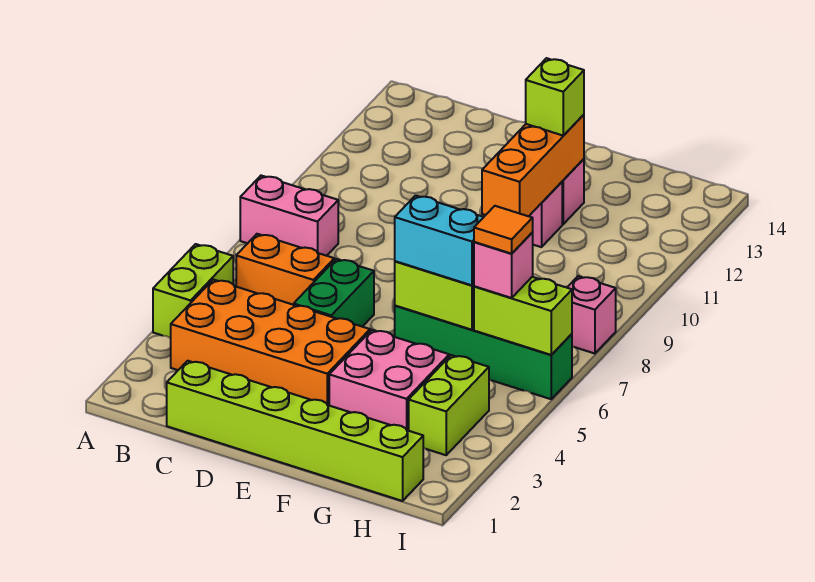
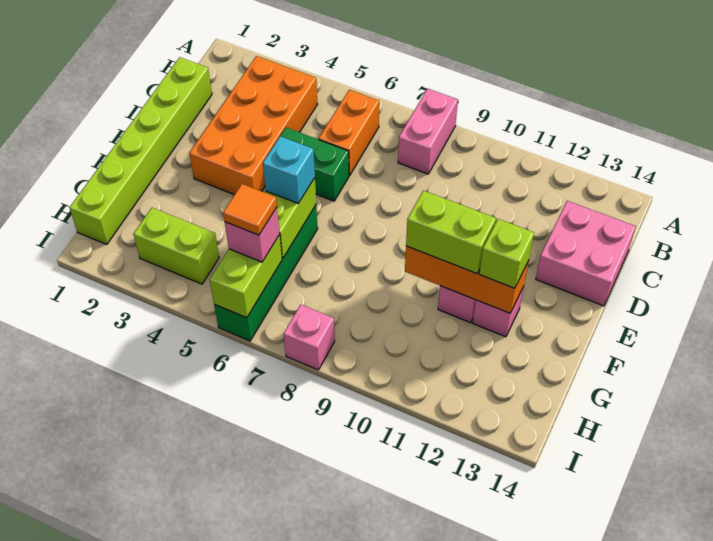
lime 1x2 brick [153,244,233,338] -> lime 1x2 brick moved to [406,191,496,274]
pink 2x2 brick [329,330,449,431] -> pink 2x2 brick moved to [536,201,636,306]
cyan 1x2 brick [395,195,484,285] -> cyan 1x1 brick [263,136,315,203]

